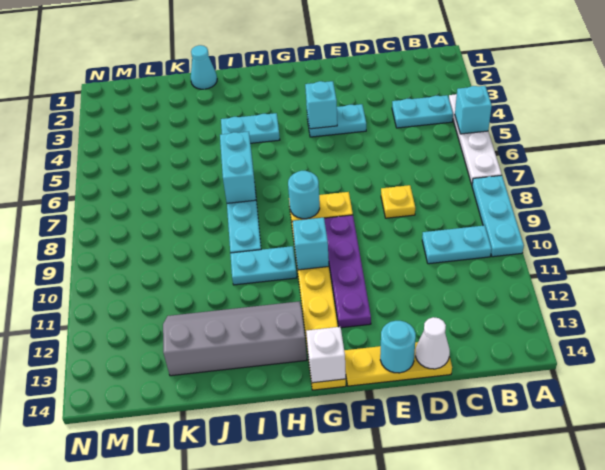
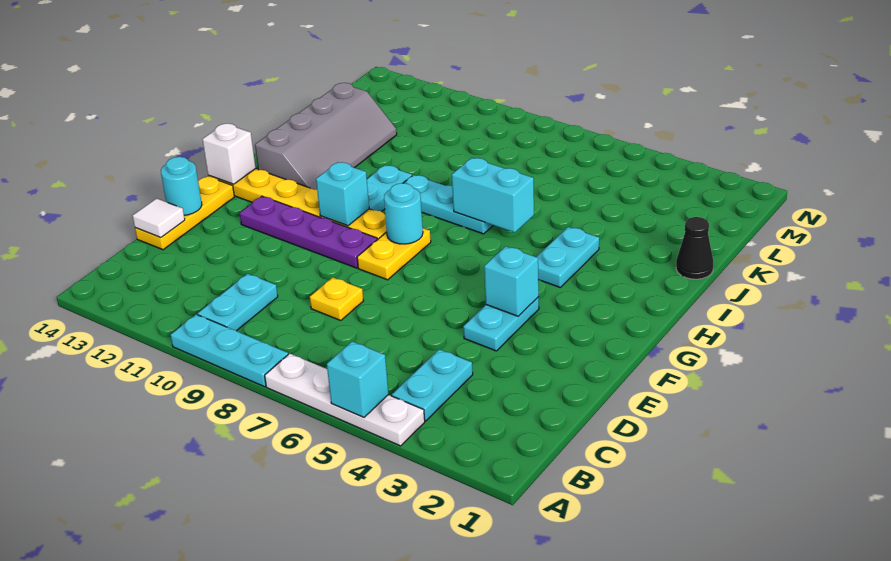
white 1x1 cone [416,317,450,369] -> white 1x1 tile [133,198,185,238]
cyan 1x1 cone [191,45,217,89] -> black 1x1 cone [676,217,713,279]

